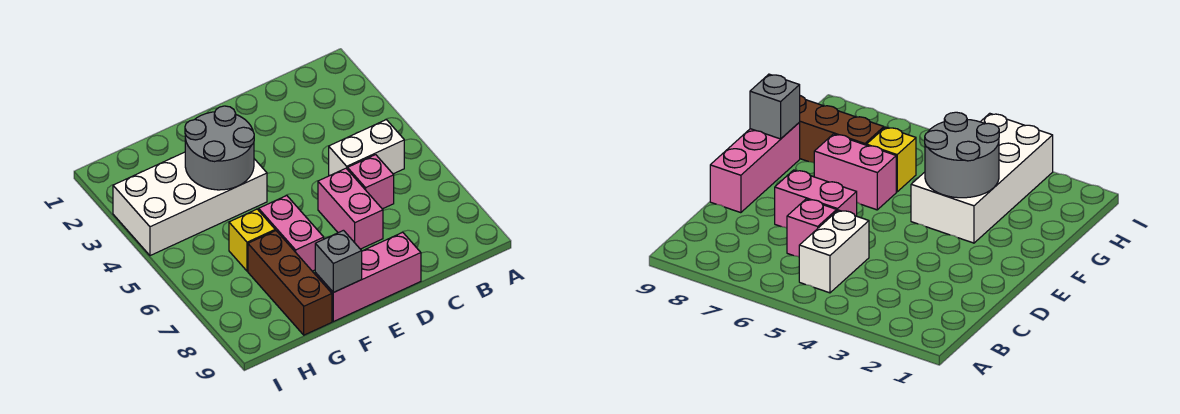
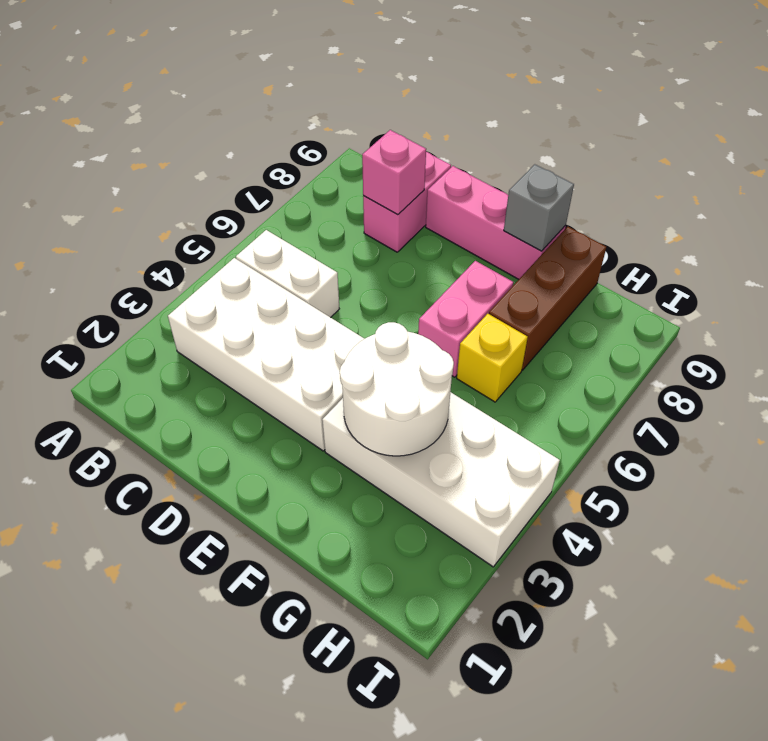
none -> white 2x4 brick [168,258,364,451]
pink 1x1 brick [348,155,394,209] -> pink 1x1 brick moved to [362,130,426,215]
pink 1x2 brick [318,168,383,249] -> pink 1x2 brick moved to [363,152,451,252]
grey 2x2 round brick [185,106,254,190] -> white 2x2 round brick [340,322,454,456]

